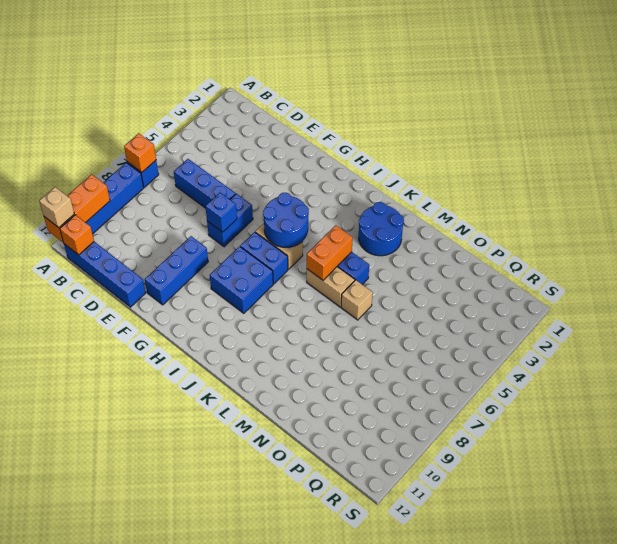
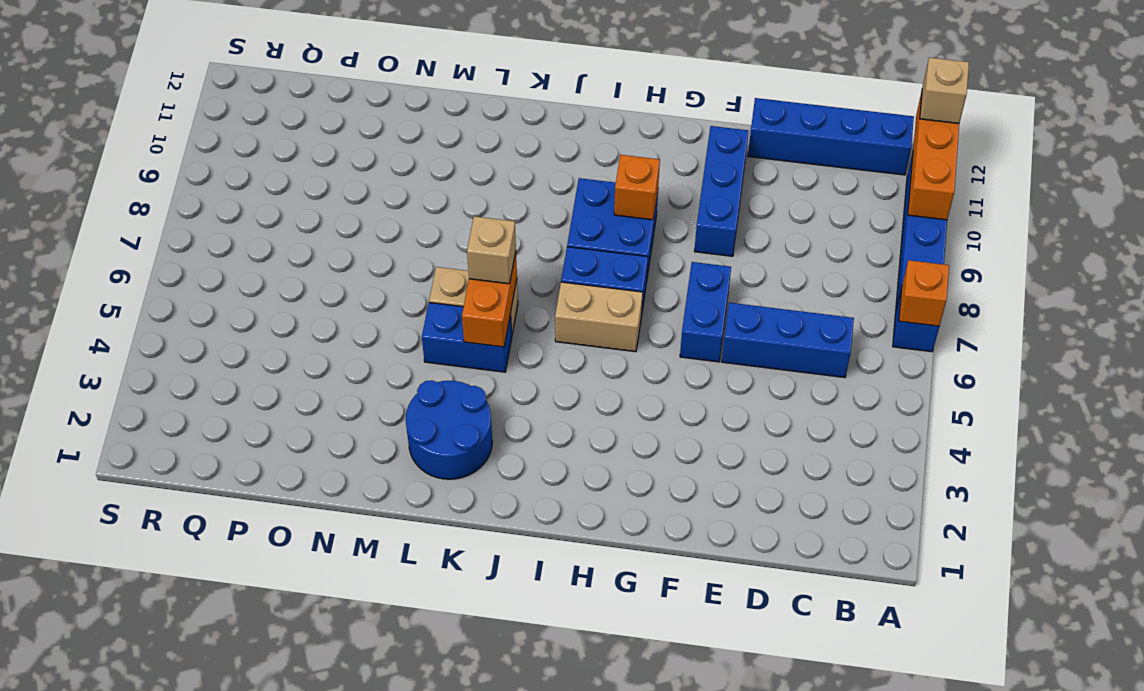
orange 1x1 brick [60,215,94,255] -> orange 1x1 brick moved to [614,155,660,220]
blue 1x1 brick [205,193,237,232] -> none
blue 2x2 round brick [263,193,309,247] -> none
tan 1x1 brick [341,280,373,320] -> tan 1x1 brick moved to [467,216,516,284]

